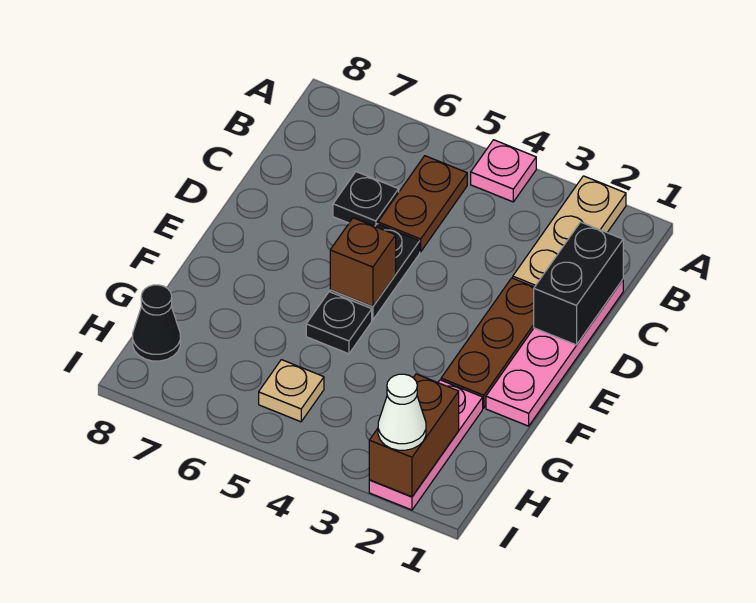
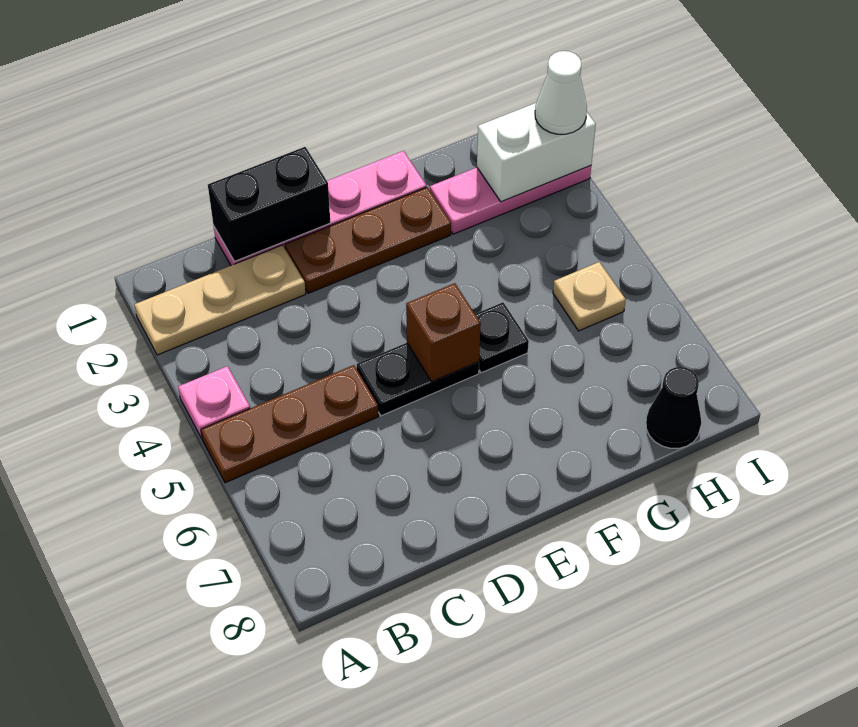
brown 1x2 plate [378,156,467,252] -> brown 1x3 plate [201,365,378,483]
black 1x1 plate [333,172,399,226] -> none
brown 1x2 brick [369,374,459,497] -> white 1x2 brick [477,103,596,202]

